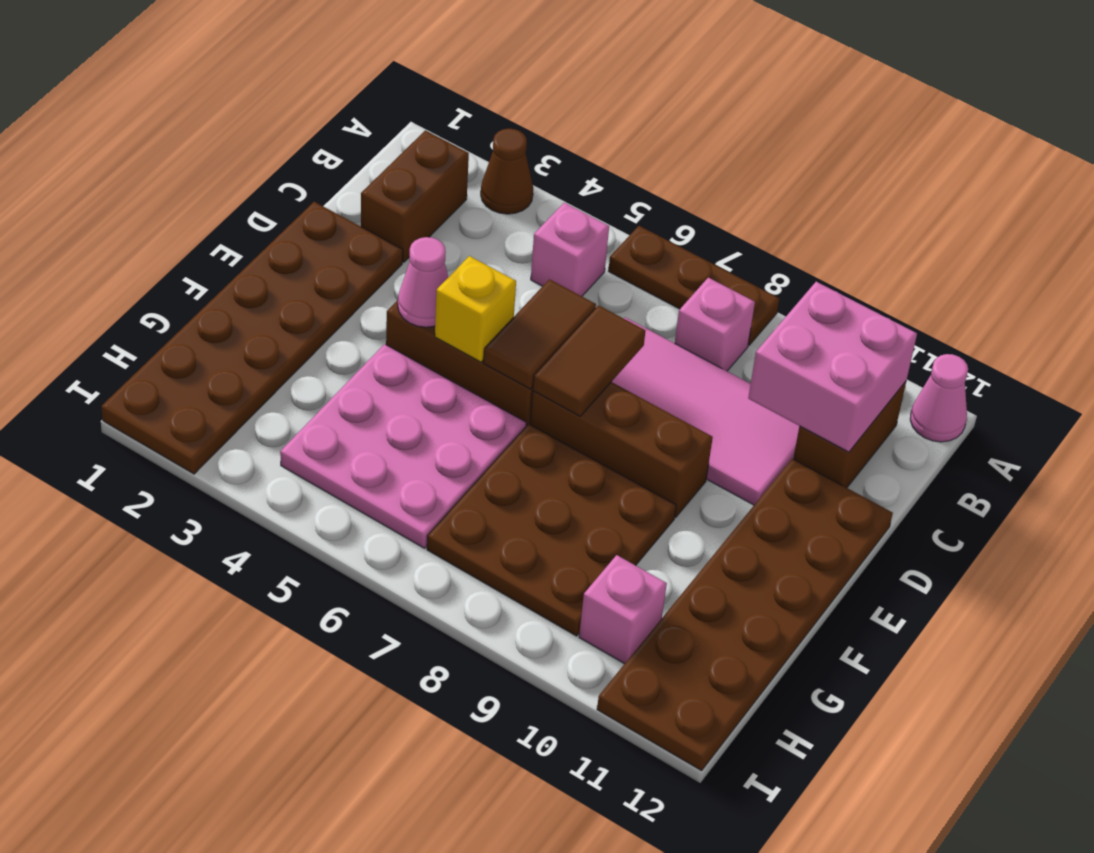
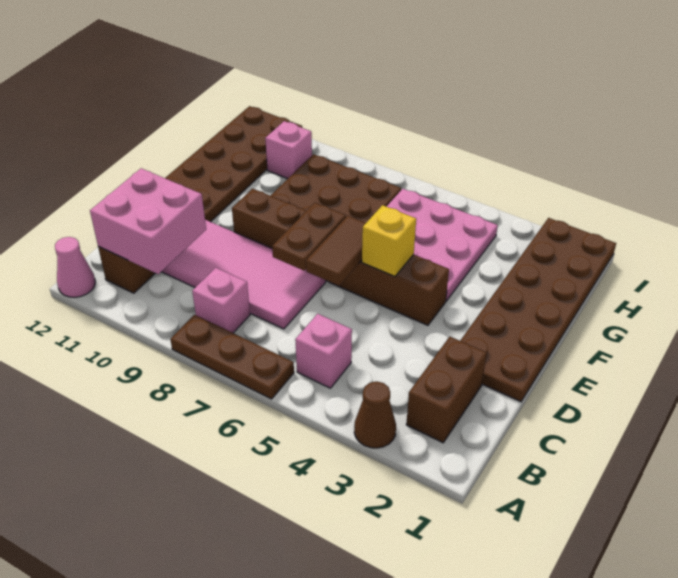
brown 1x2 tile [533,305,645,416] -> brown 1x2 plate [272,203,346,271]
pink 1x1 cone [398,237,448,327] -> none

